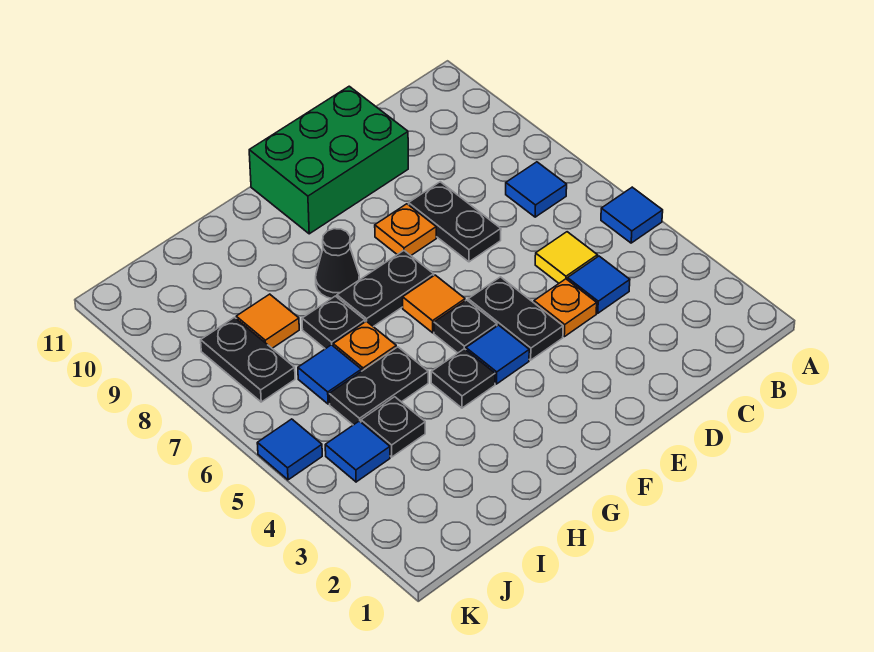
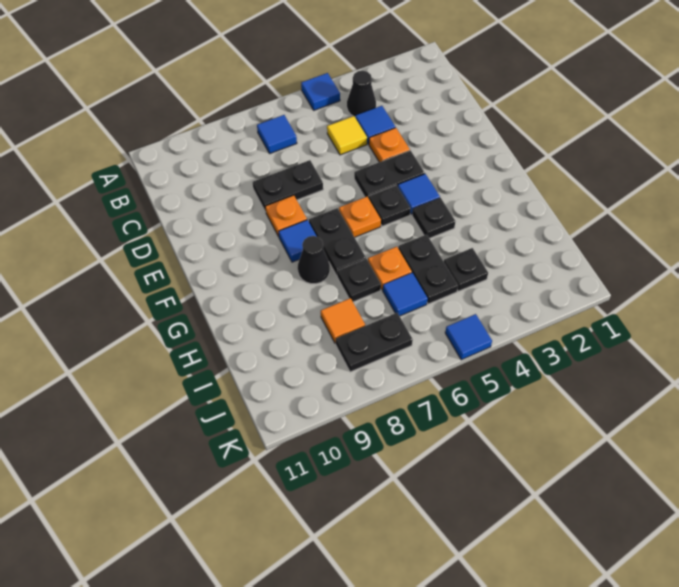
none -> black 1x1 cone [347,71,376,117]
green 2x3 brick [249,86,408,234] -> none
orange 1x1 tile [403,275,465,333] -> orange 1x1 plate [339,197,381,237]
blue 1x1 tile [325,421,390,482] -> blue 1x1 tile moved to [279,220,317,262]

